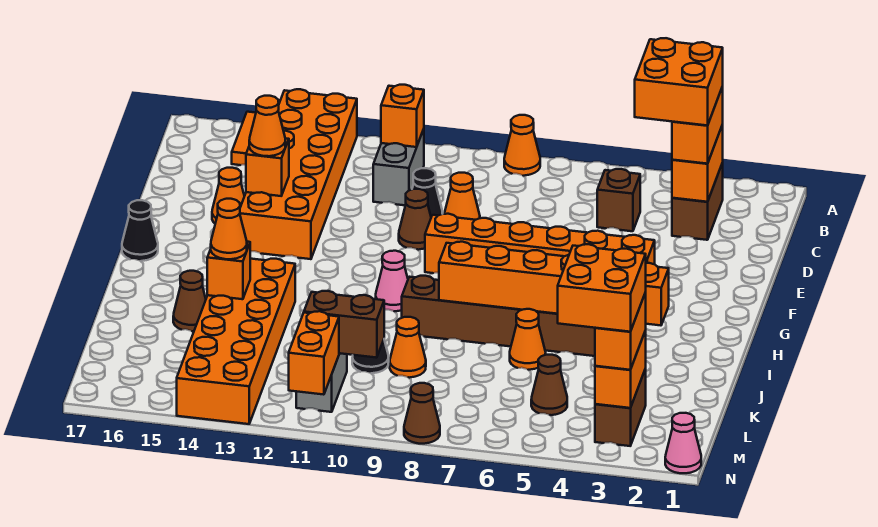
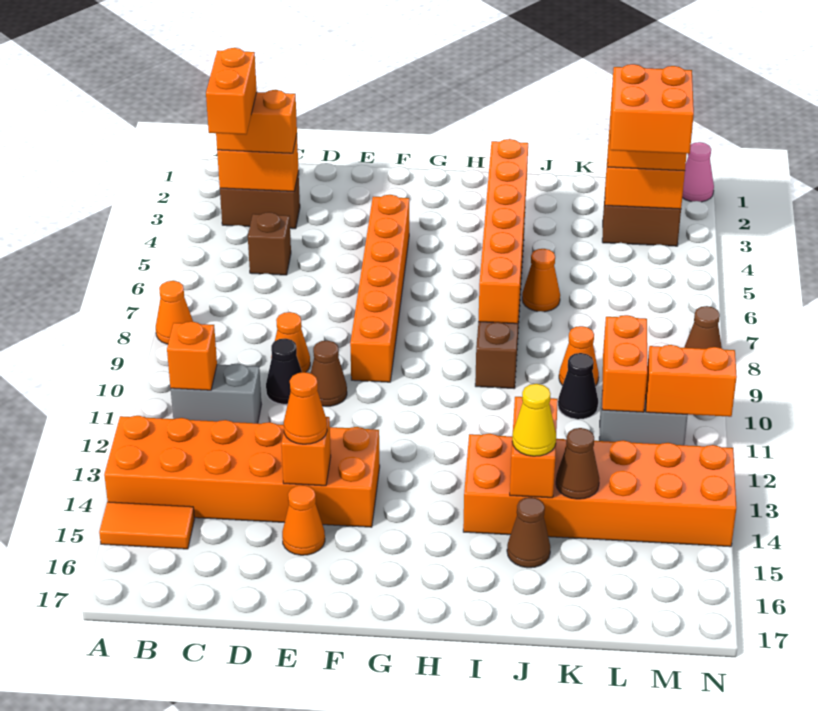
orange 2x2 brick [635,38,723,126] -> orange 1x2 brick [206,48,257,135]
black 1x1 cone [122,200,158,261] -> none
pink 1x1 cone [376,251,408,311] -> none
orange 1x1 brick [207,242,250,299] -> orange 1x2 brick [510,397,558,498]
orange 1x1 cone [211,199,247,259] -> yellow 1x1 cone [512,384,556,456]
brown 1x1 cone [531,355,567,415] -> brown 1x1 cone moved to [556,428,599,499]
brown 1x2 brick [304,291,384,358] -> orange 1x2 brick [602,315,647,412]

